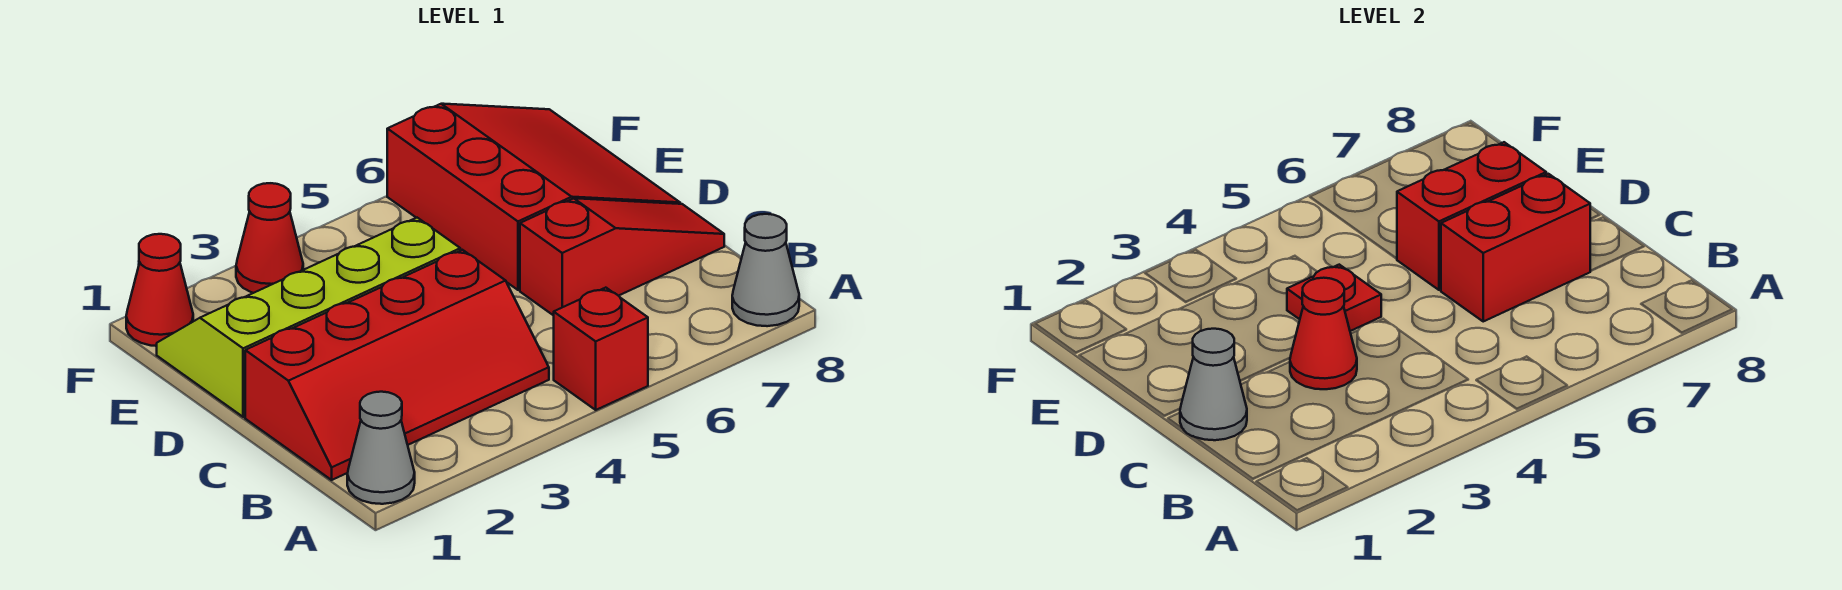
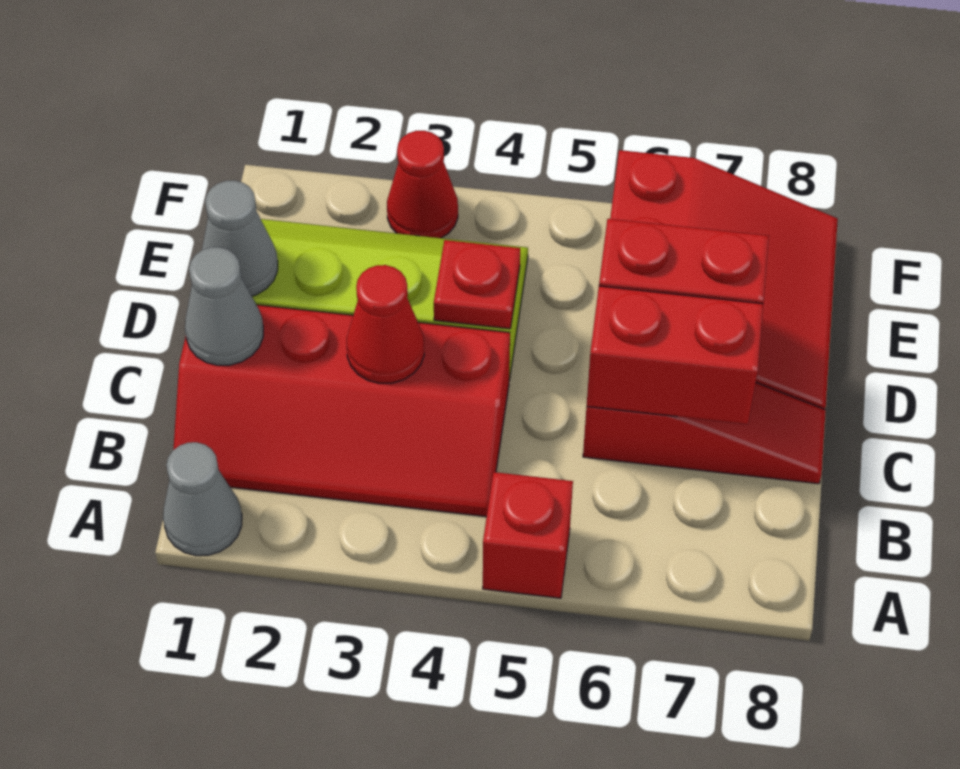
grey 1x1 cone [732,214,799,326] -> grey 1x1 cone moved to [202,181,278,296]
red 1x1 cone [126,234,193,346] -> none

